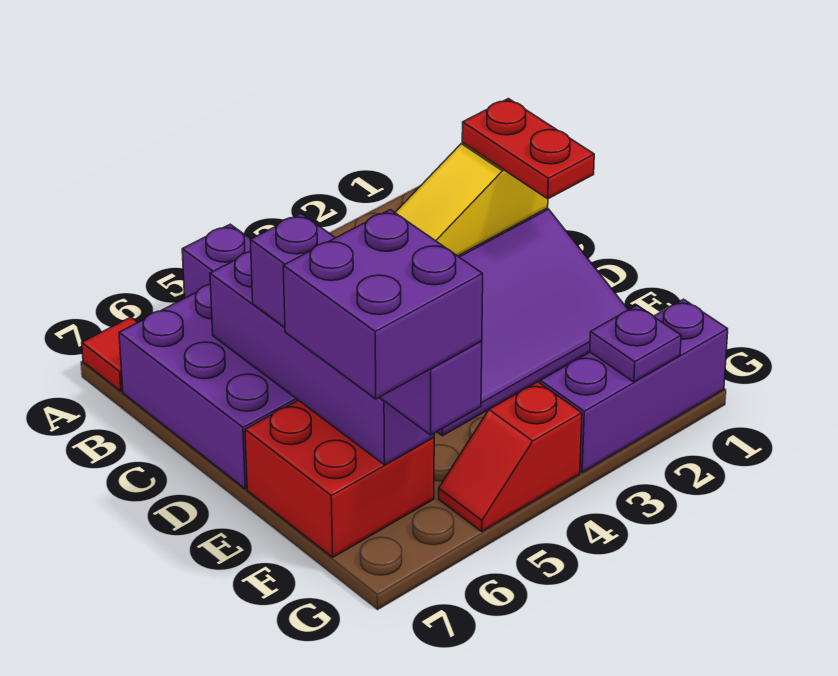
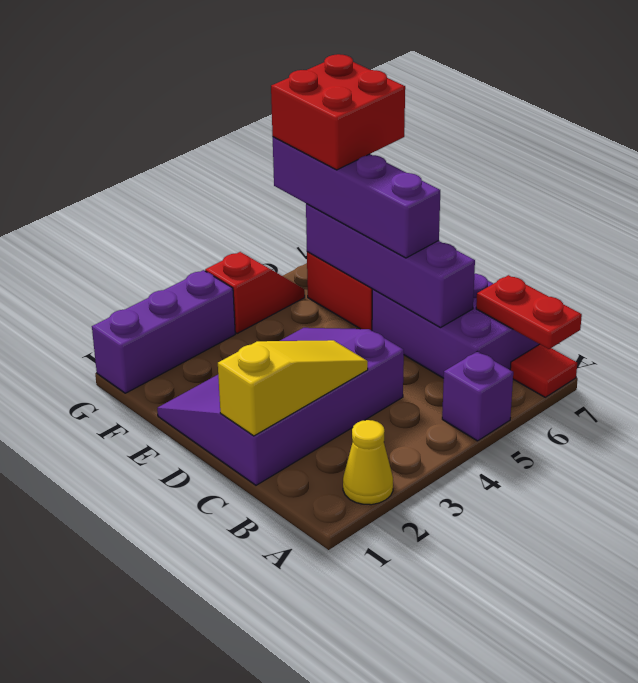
none -> yellow 1x1 cone [343,420,393,505]
red 1x2 plate [462,99,594,199] -> red 1x2 plate moved to [476,275,582,349]
purple 2x2 brick [283,210,483,399] -> red 2x2 brick [271,54,405,170]
purple 1x1 plate [590,306,681,382] -> none

